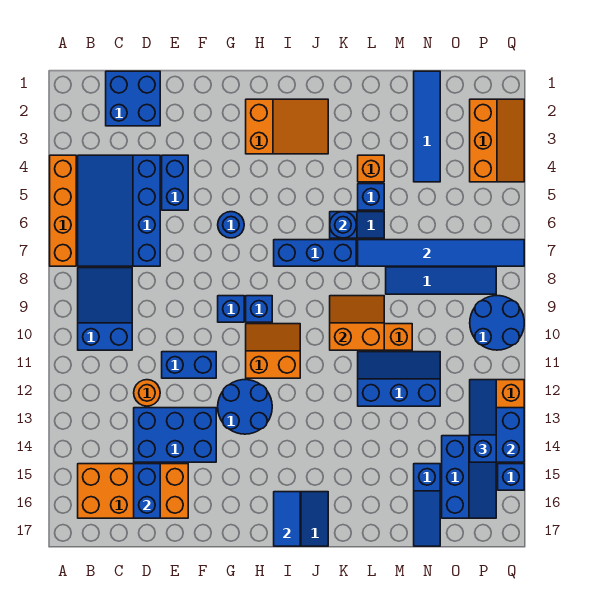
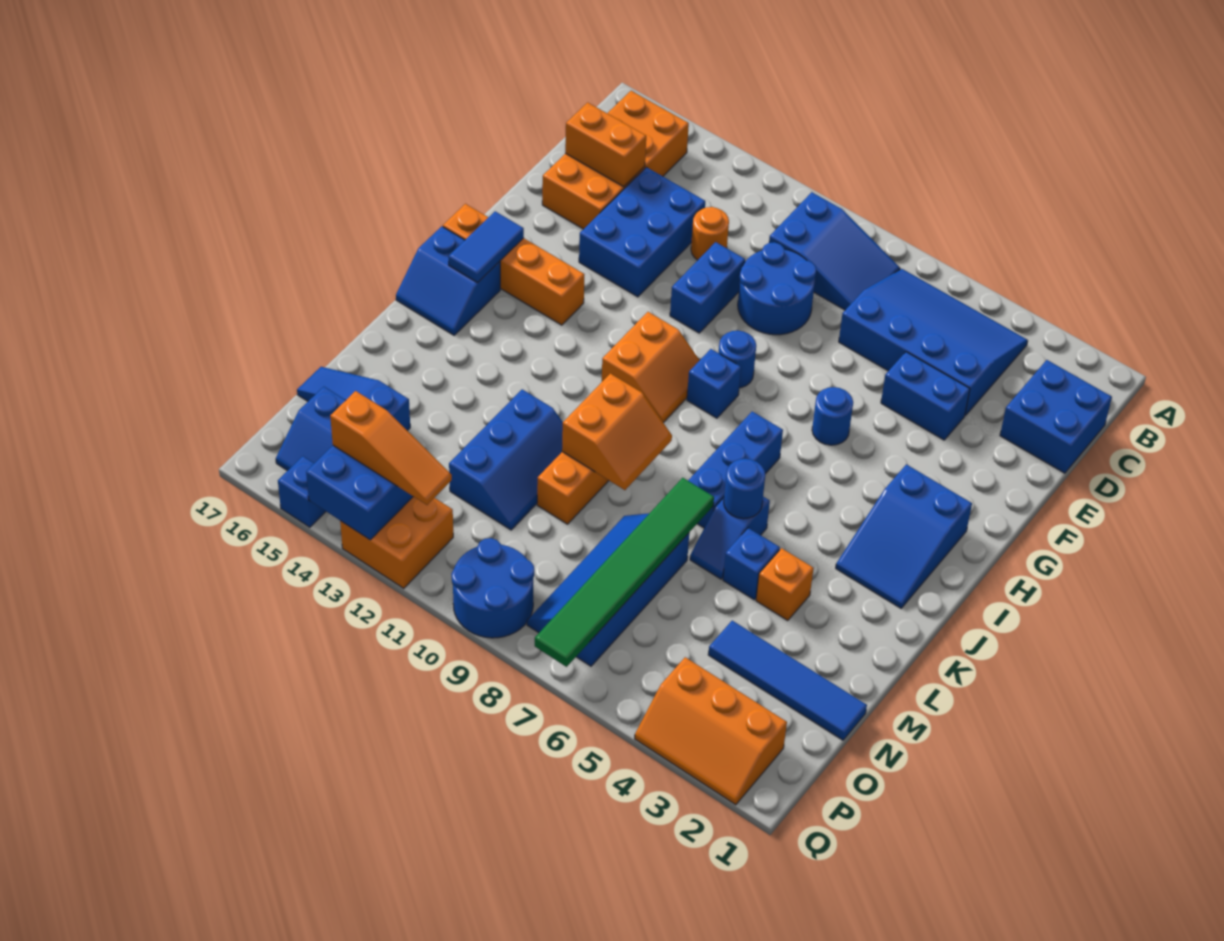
orange 1x4 brick [50,155,76,266] -> orange 1x4 brick moved to [443,204,585,325]
blue 1x2 brick [134,464,160,518] -> orange 1x2 brick [565,102,646,187]
blue 1x1 brick [218,296,244,322] -> blue 1x1 round brick [719,331,756,388]
blue 2x2 round brick [218,380,272,434] -> blue 2x2 round brick moved to [738,242,816,335]
orange 2x3 slope [246,99,328,154] -> blue 2x3 slope [836,464,972,608]
blue 1x2 tile [274,492,300,546] -> blue 1x2 tile turned to [449,211,524,283]
blue 1x6 tile [358,240,524,266] -> green 1x6 tile [535,478,714,667]
blue 1x3 slope [470,380,496,462] -> orange 1x3 slope [330,391,452,505]

